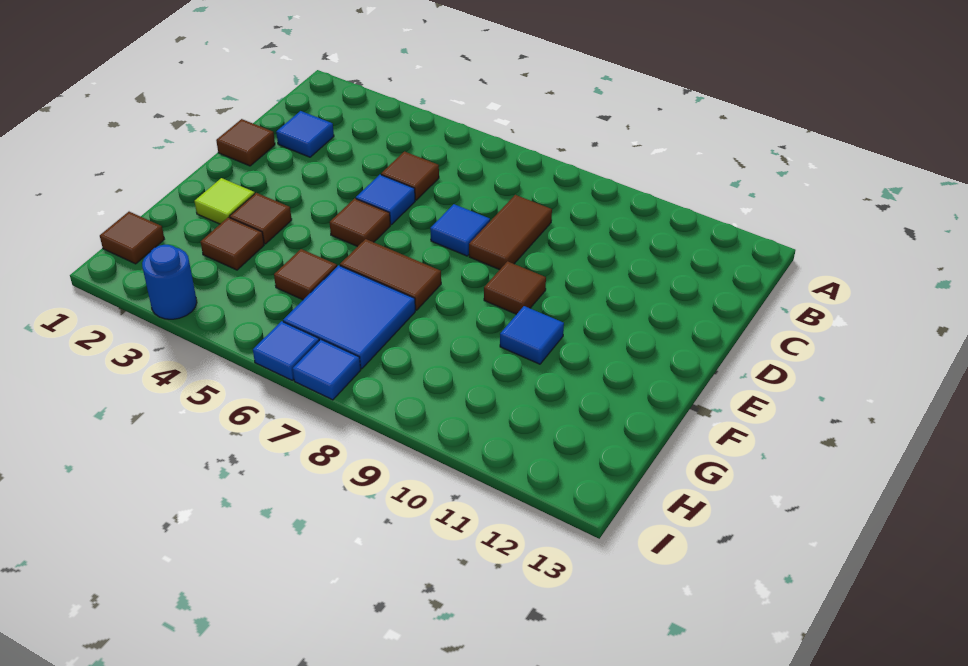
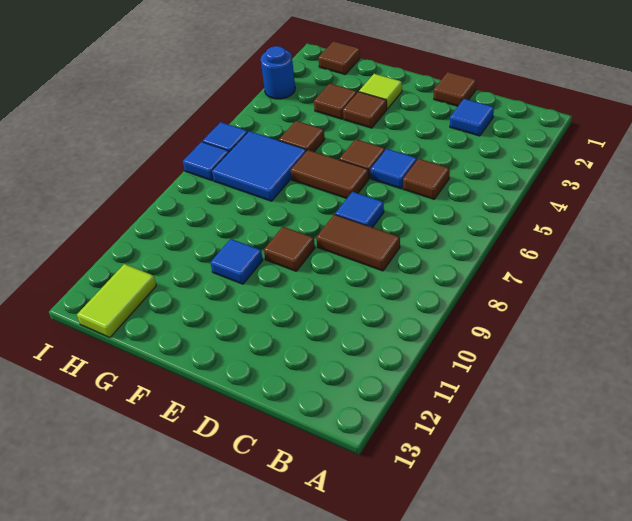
brown 1x2 tile [340,239,441,310] -> brown 1x2 tile turned to [291,150,369,199]
none -> lime 1x2 tile [77,264,156,338]

